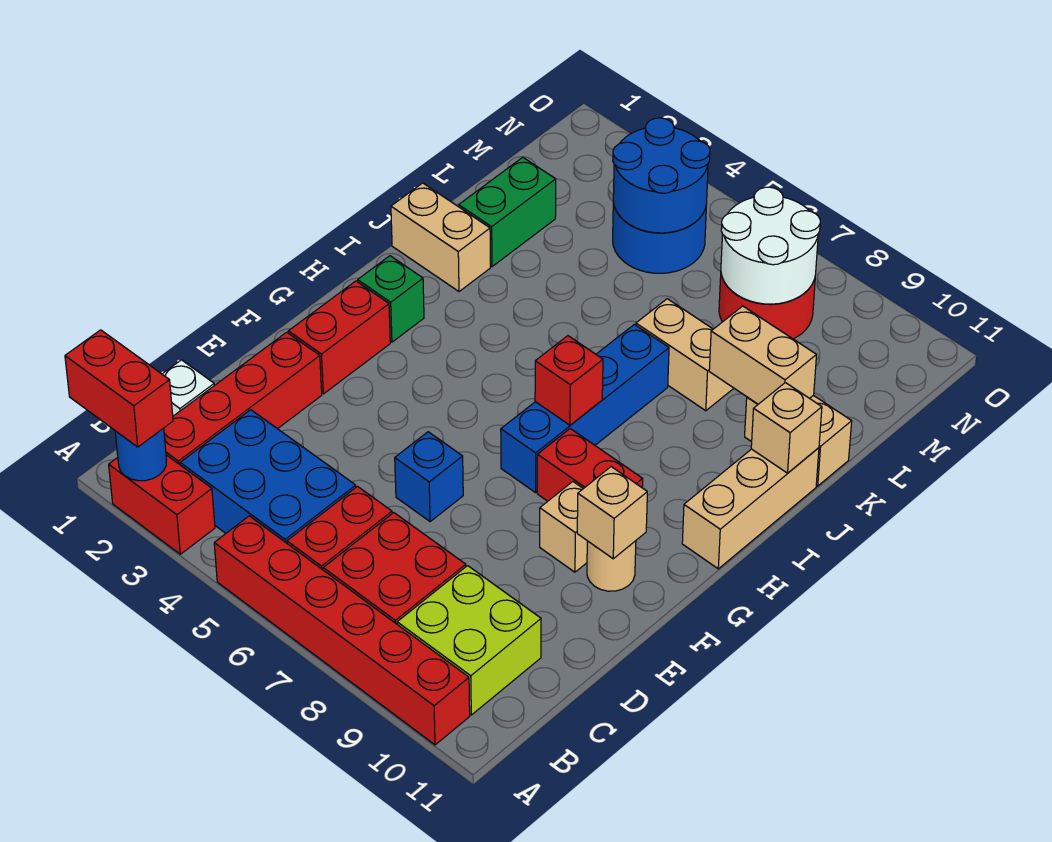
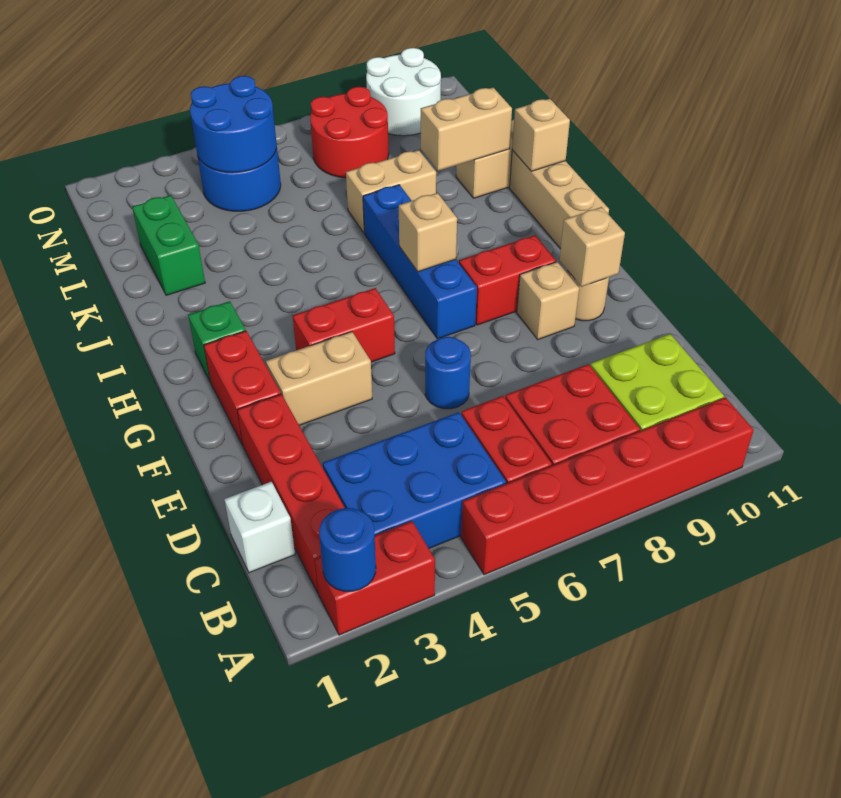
red 1x2 brick [65,330,173,447] -> red 1x2 brick moved to [293,288,395,362]
blue 1x1 brick [395,432,463,521] -> blue 1x1 round brick [425,337,471,409]
red 1x1 brick [535,336,603,425] -> tan 1x1 brick [399,193,457,272]
tan 1x2 brick [391,183,490,291] -> tan 1x2 brick moved to [266,332,372,425]
white 2x2 round brick [721,187,820,304] -> white 2x2 round brick moved to [366,48,441,136]

